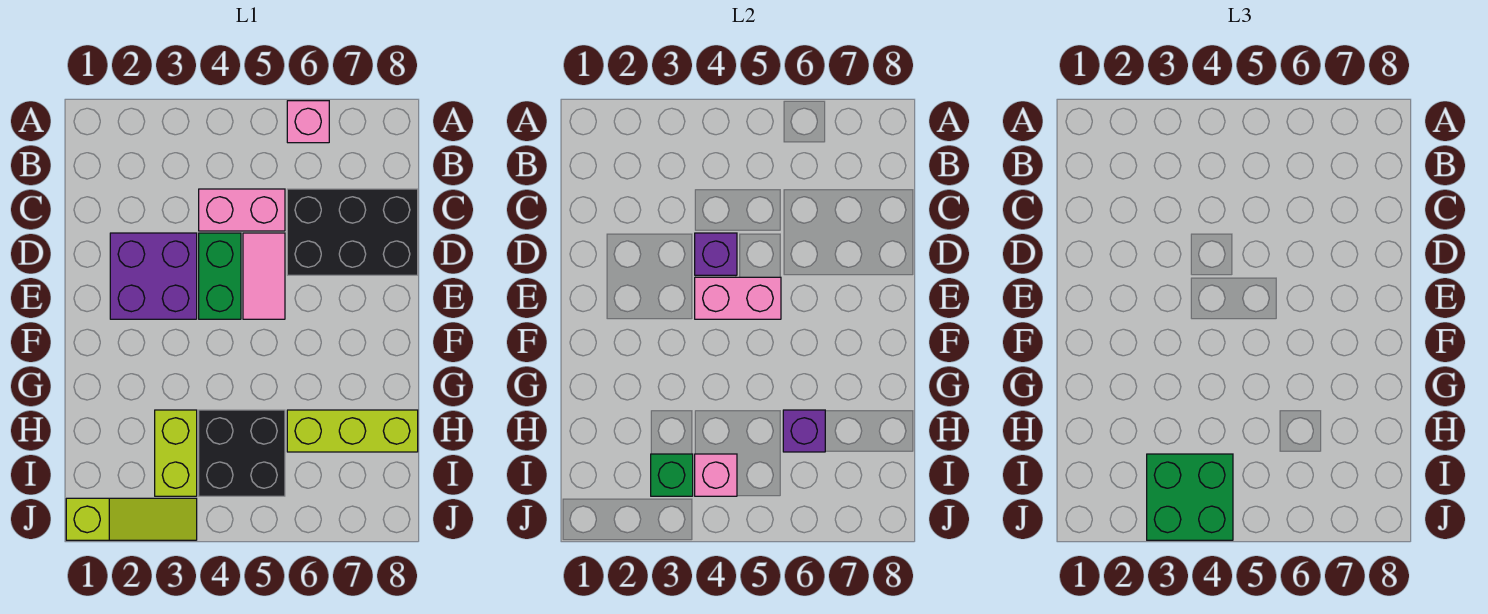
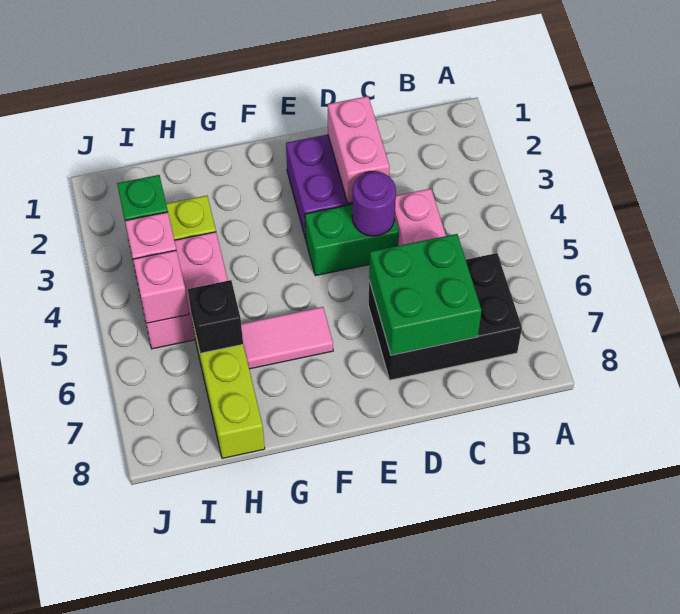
pink 1x1 brick [287,101,329,143] -> pink 1x1 brick moved to [133,250,189,323]
black 2x3 brick [287,189,418,275] -> black 2x3 brick turned to [368,253,522,380]
purple 1x1 brick [695,233,737,275] -> purple 1x1 round brick [352,171,396,236]
pink 1x2 tile [243,233,285,319] -> pink 1x2 tile moved to [241,307,333,369]
pink 1x2 brick [695,277,781,319] -> pink 1x2 brick moved to [328,96,389,203]
black 2x2 brick [199,410,285,496] -> pink 2x2 brick [135,232,228,349]
purple 1x1 brick [783,410,825,452] -> black 1x1 brick [188,280,243,353]
green 2x2 brick [1147,454,1233,540] -> green 2x2 brick moved to [369,234,482,355]
lime 1x3 slope [66,498,197,540] -> none

